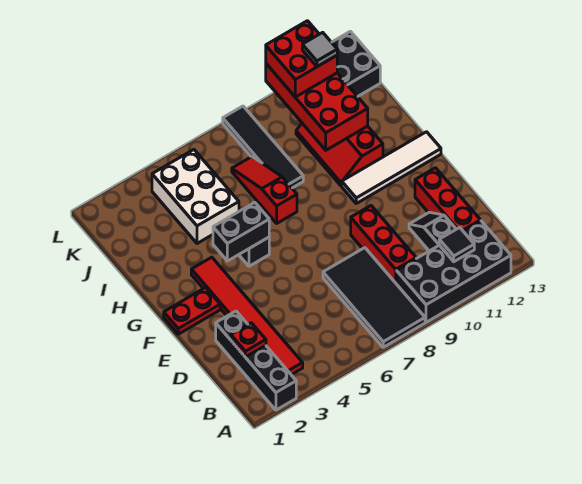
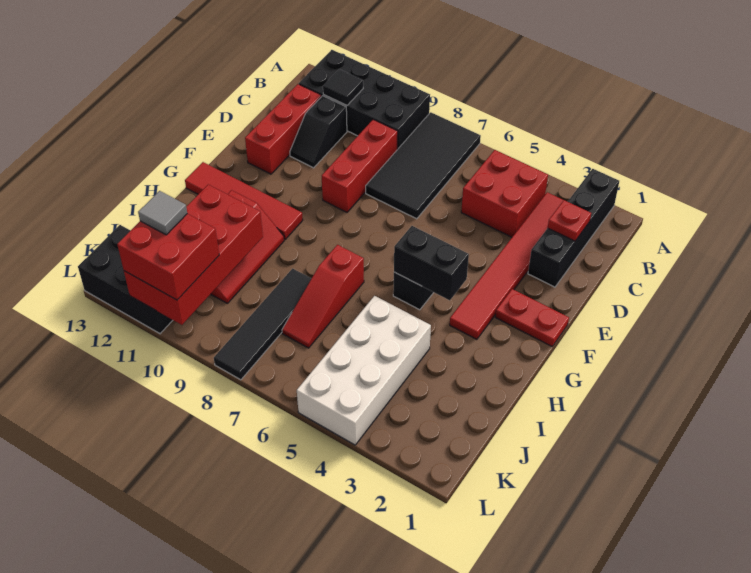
none -> red 2x2 brick [461,150,548,237]
white 1x4 tile [342,132,441,203] -> red 1x4 tile [185,162,303,239]
white 2x3 brick [152,150,239,243] -> white 2x4 brick [297,296,431,445]

